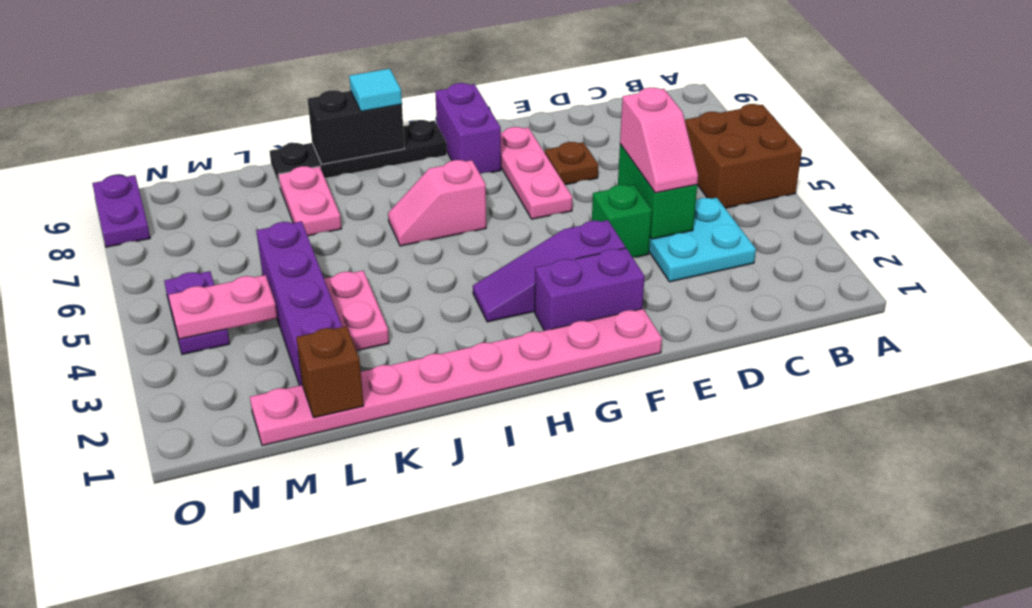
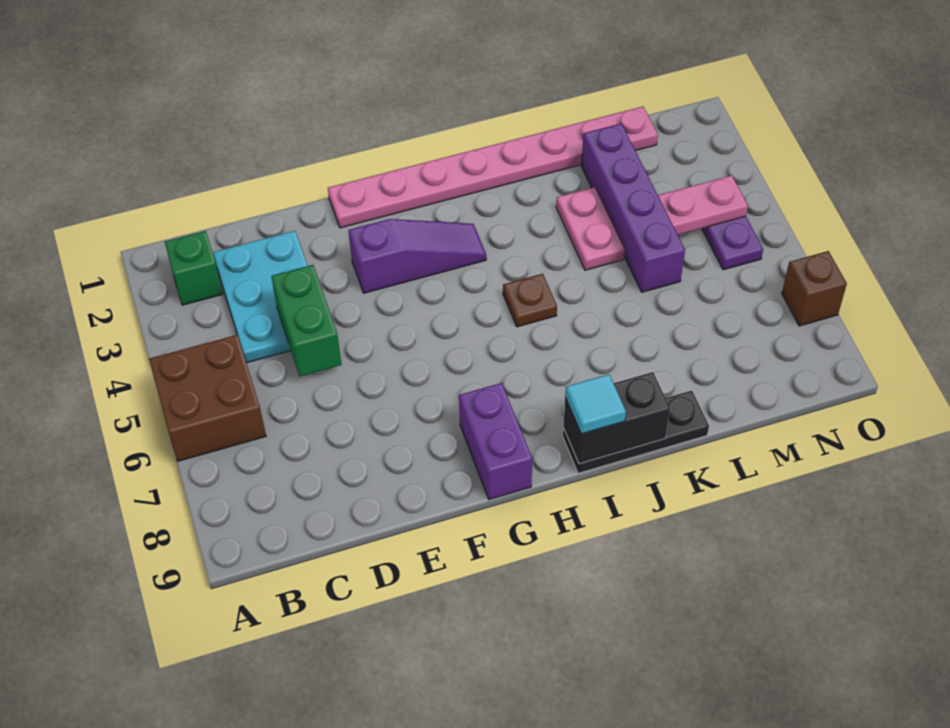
cyan 2x2 plate [649,198,756,282] -> cyan 2x3 plate [213,231,307,363]
pink 1x2 slope [620,88,698,193] -> none
green 1x1 brick [592,185,652,258] -> green 1x1 brick moved to [165,231,223,305]
brown 1x1 plate [545,142,598,185] -> brown 1x1 plate moved to [503,274,557,327]
purple 1x2 brick [535,248,645,331] -> none
pink 1x3 plate [501,127,572,219] -> none
pink 1x2 slope [388,160,486,246] -> none
black 1x4 plate [270,120,447,185] -> black 1x3 plate [563,391,709,473]
pink 1x2 plate [278,166,341,236] -> none
brown 1x1 brick [296,326,364,418] -> brown 1x1 brick moved to [782,251,847,326]
purple 1x2 plate [92,175,150,247] -> none

